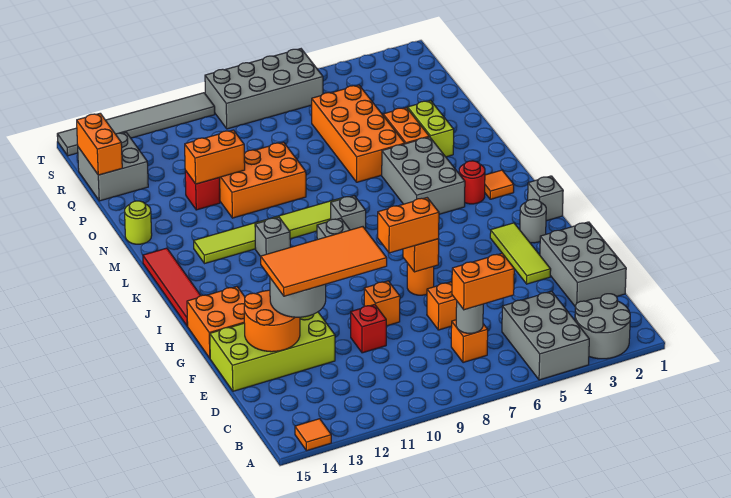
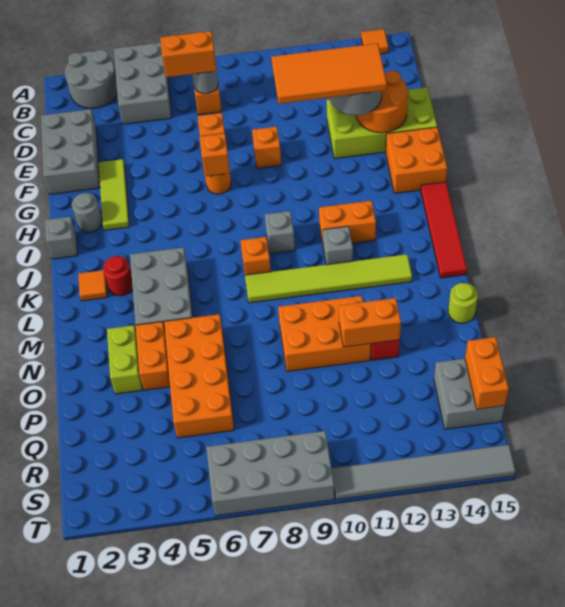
red 1x1 brick [351,304,386,353] -> none
orange 1x2 brick [378,198,439,253] -> orange 1x2 brick moved to [319,201,376,243]
grey 1x1 brick [331,196,366,230] -> orange 1x1 brick [240,237,271,275]

